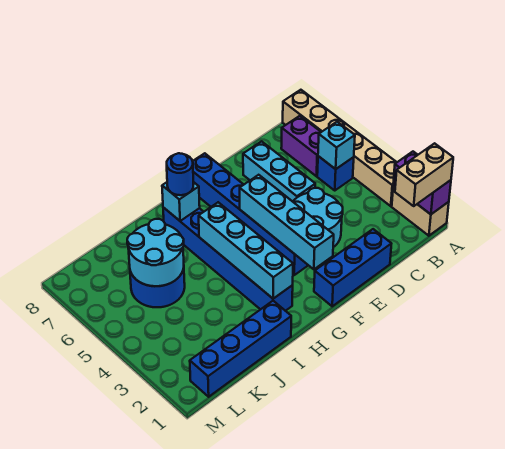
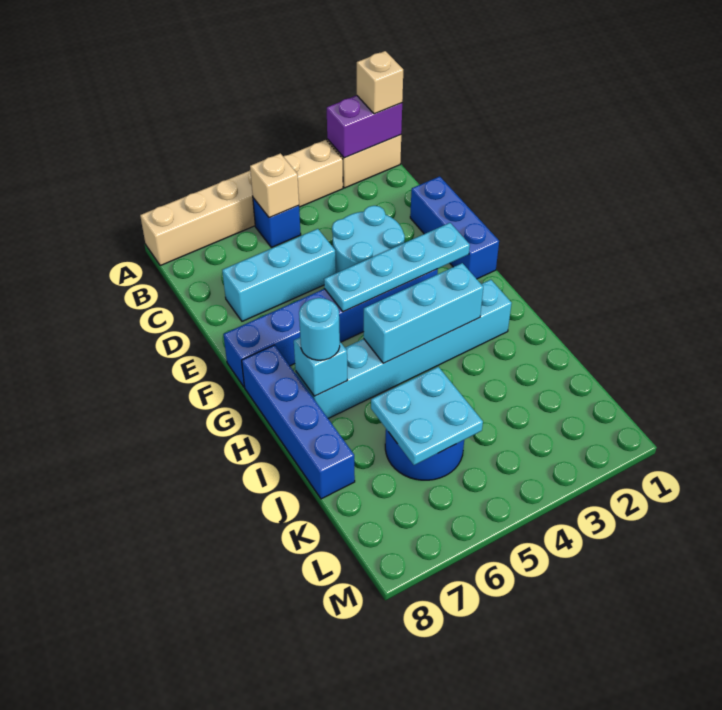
tan 1x2 brick [395,143,453,206] -> tan 1x1 brick [357,51,403,114]
cyan 1x1 brick [318,122,355,169] -> tan 1x1 brick [250,153,299,218]
purple 1x2 brick [281,116,321,176] -> none
cyan 1x4 brick [240,175,334,269] -> cyan 1x4 plate [324,223,470,312]
blue 1x6 brick [163,207,293,311] -> cyan 1x6 brick [296,280,512,418]
cyan 1x4 brick [199,202,293,299] -> cyan 1x3 brick [364,263,483,363]
blue 1x1 round brick [167,153,194,195] -> cyan 1x1 round brick [299,298,340,360]
blue 1x4 brick [190,301,291,397] -> blue 1x4 brick moved to [242,345,355,499]
cyan 2x2 round brick [127,219,184,286] -> cyan 2x2 plate [371,367,483,465]

